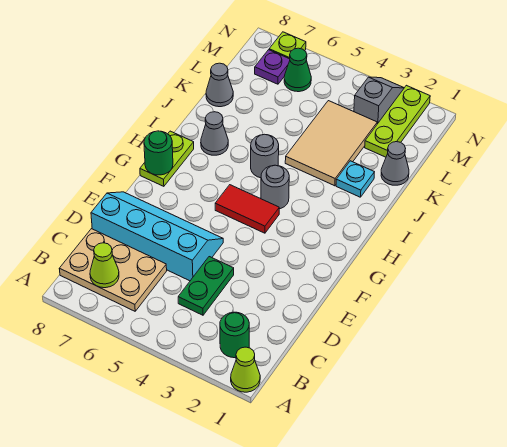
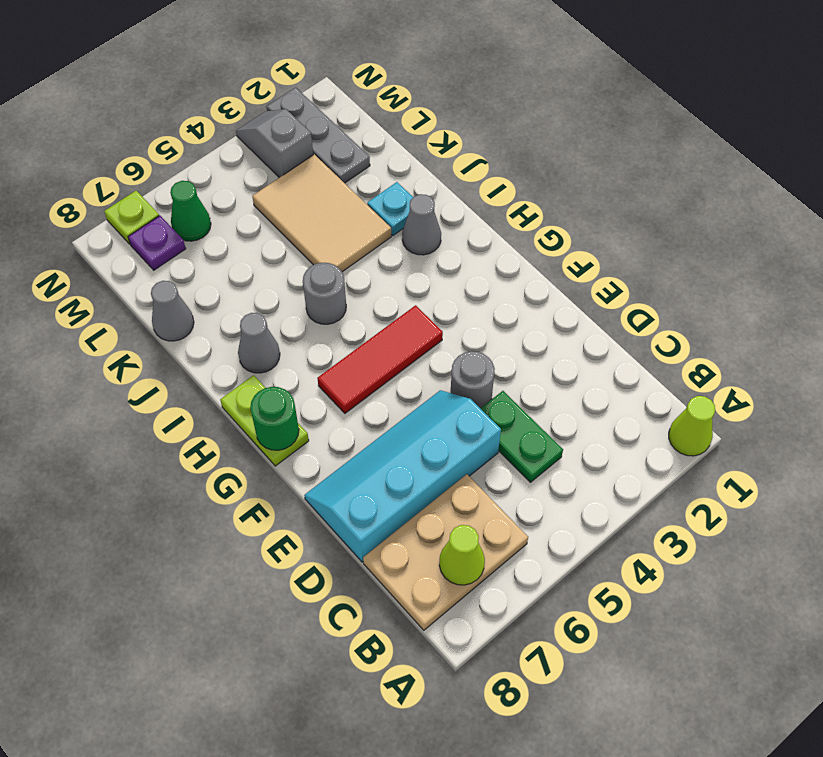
green 1x1 round brick [220,312,249,358] -> none
red 1x2 tile [215,185,279,233] -> red 1x3 tile [317,305,443,413]
grey 1x1 round brick [261,165,289,209] -> grey 1x1 round brick moved to [451,351,495,408]
grey 1x1 cone [381,142,409,185] -> grey 1x1 cone moved to [402,194,441,255]
lime 1x3 plate [365,85,430,157] -> grey 1x3 plate [266,87,370,183]

